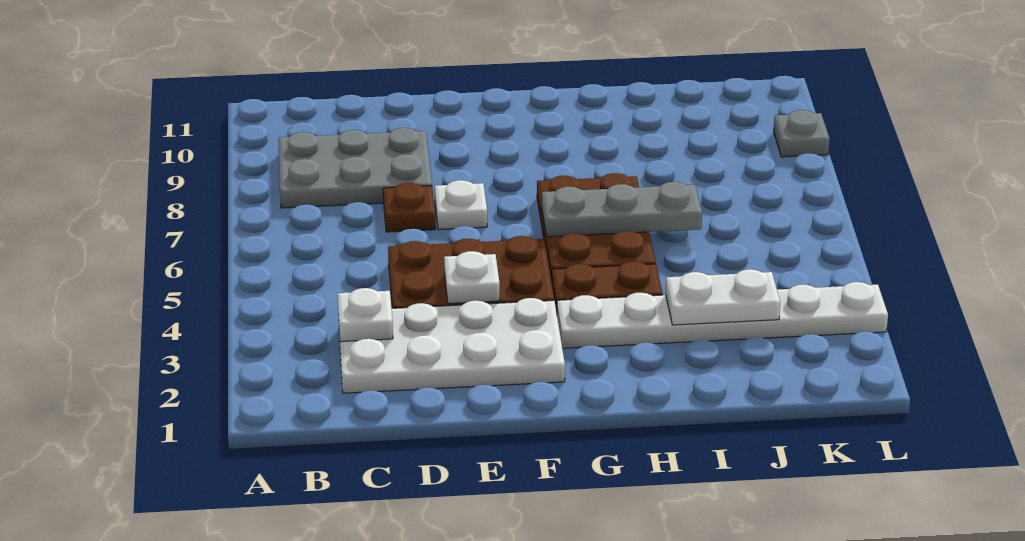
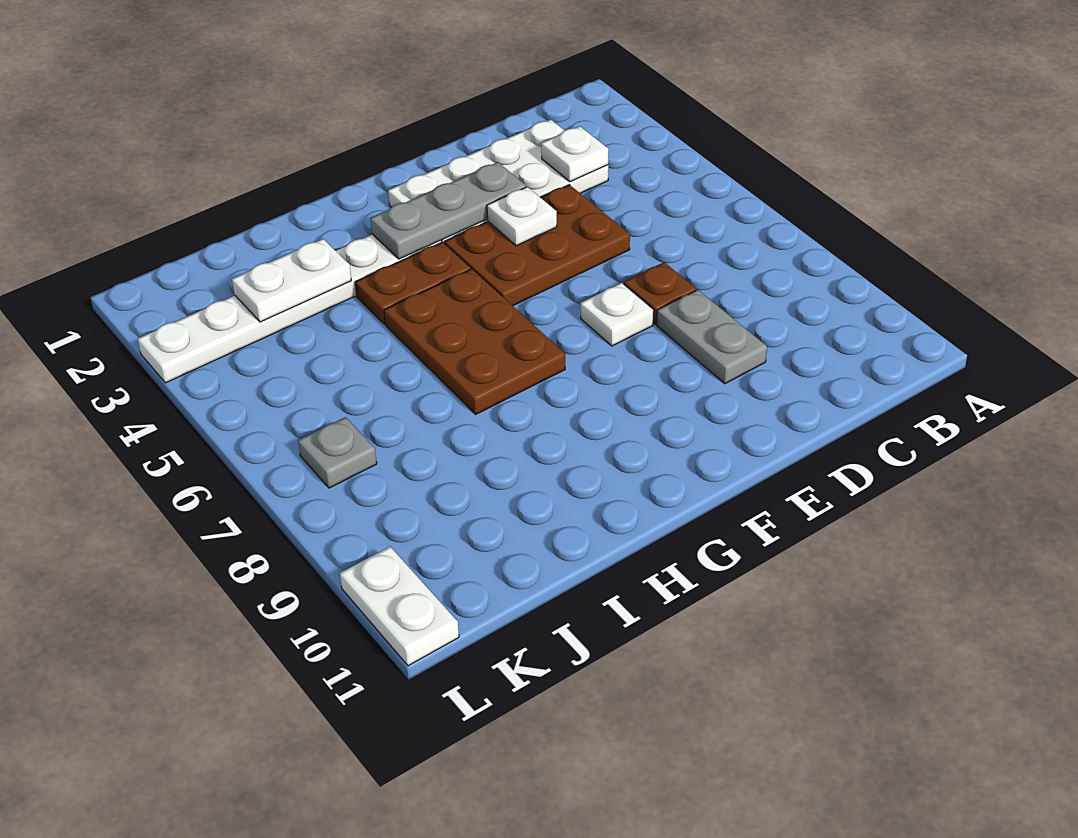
grey 2x3 plate [278,128,432,208] -> grey 1x2 plate [657,290,767,384]
grey 1x3 plate [542,182,702,237] -> grey 1x3 plate moved to [370,162,526,259]
grey 1x1 plate [774,110,830,157] -> grey 1x1 plate moved to [298,417,377,488]
none -> white 1x2 plate [340,547,459,666]

